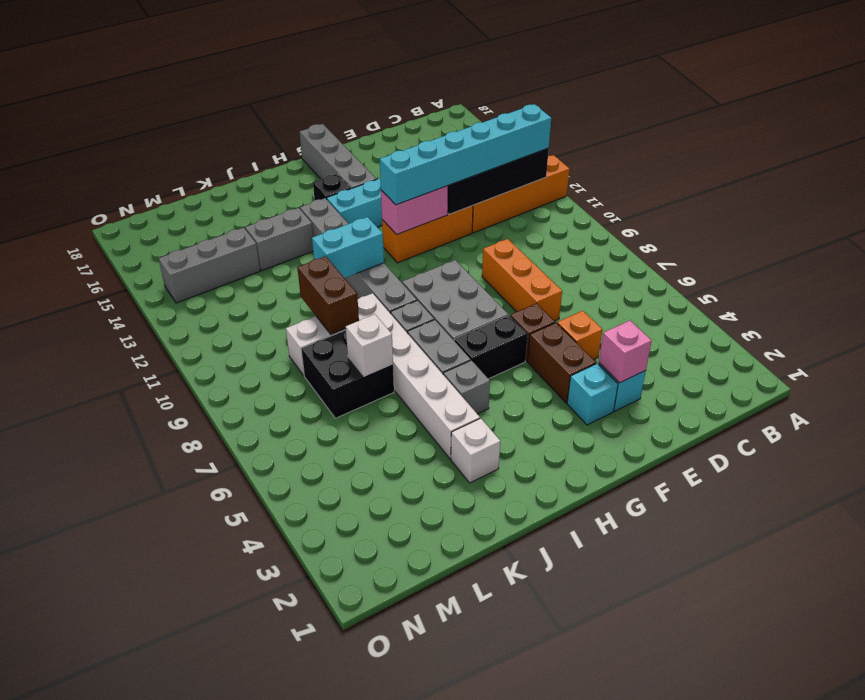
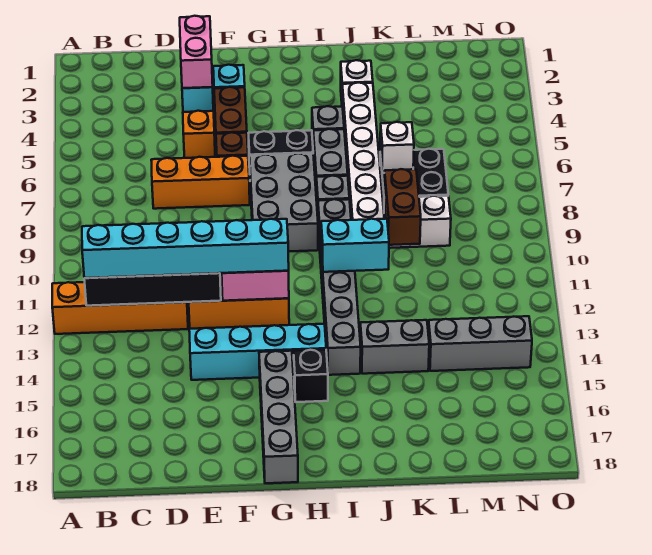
pink 1x1 brick [599,321,652,383] -> pink 1x2 brick [180,16,213,88]
orange 1x3 brick [482,239,562,321] -> orange 1x3 brick turned to [151,156,250,209]

